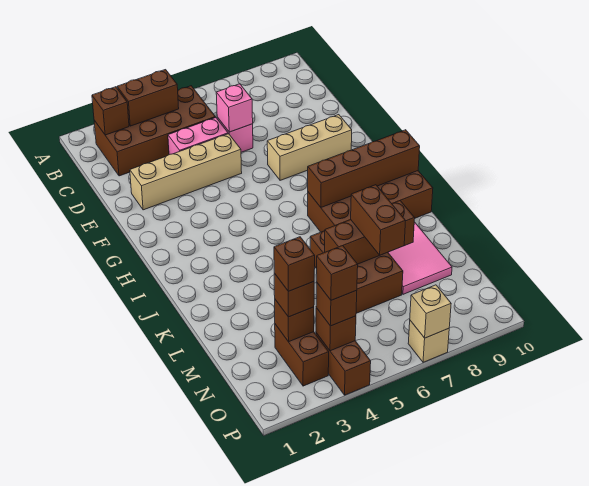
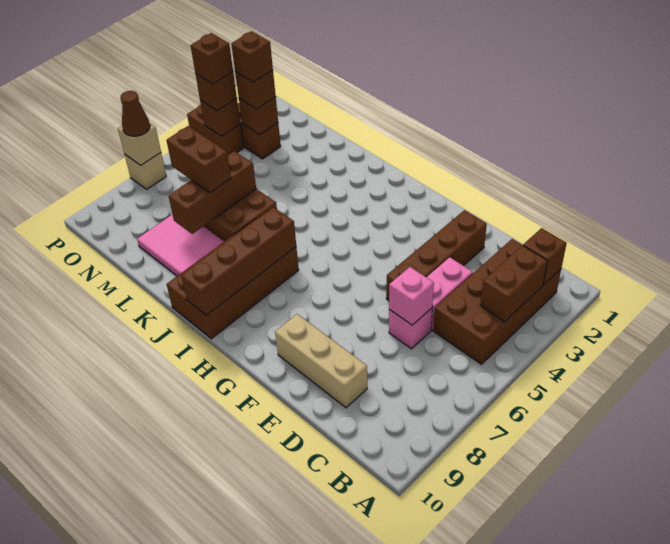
tan 1x4 brick [130,134,242,210] -> brown 1x4 brick [386,210,487,300]
tan 1x3 brick [267,115,352,180] -> tan 1x3 brick turned to [275,314,367,408]
none -> brown 1x1 cone [120,91,150,136]

